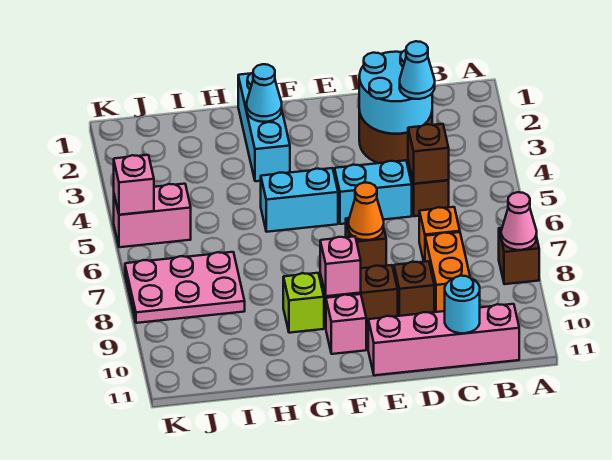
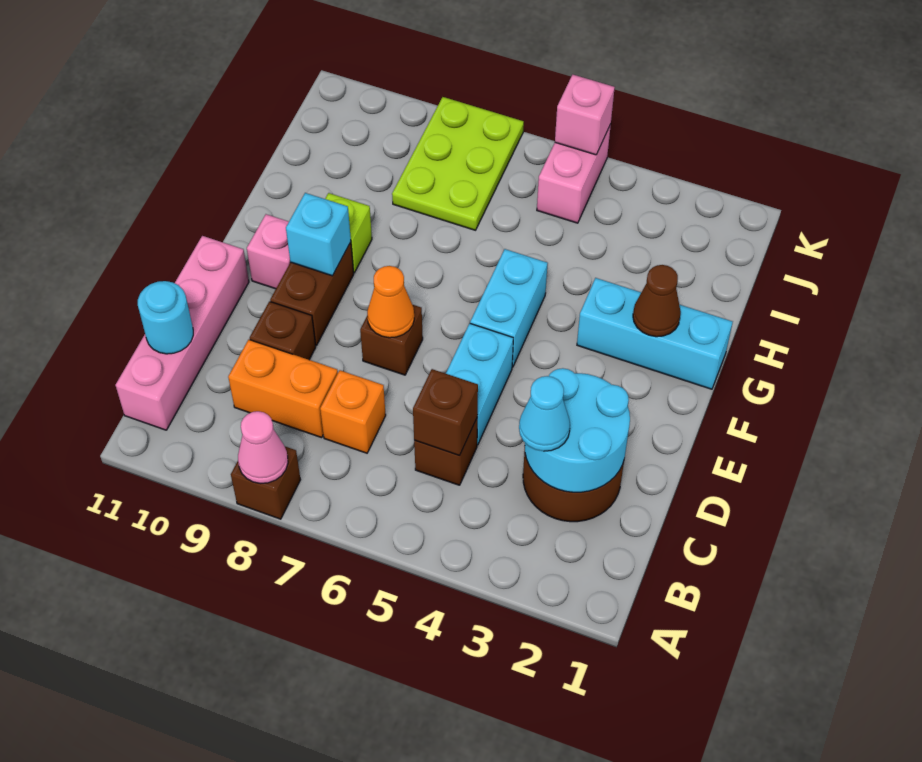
pink 1x1 brick [320,236,361,296] -> cyan 1x1 brick [286,193,351,276]
cyan 1x1 cone [247,64,282,122] -> brown 1x1 cone [633,265,681,337]
pink 2x3 plate [125,252,245,323] -> lime 2x3 plate [392,97,524,230]

